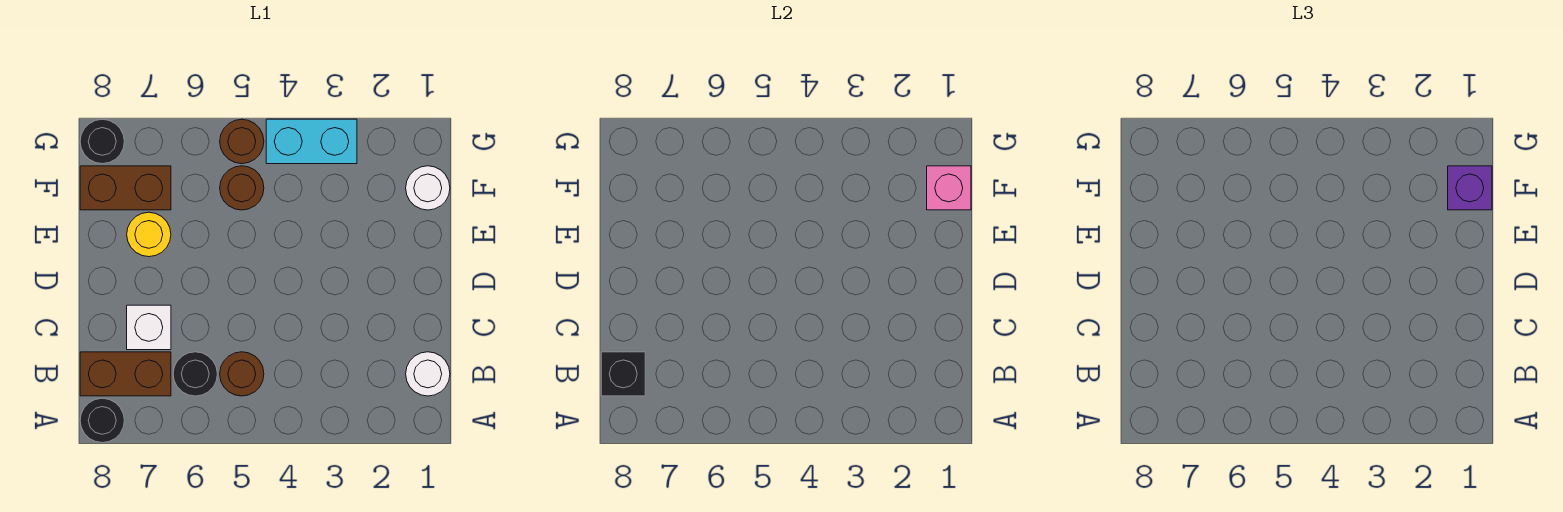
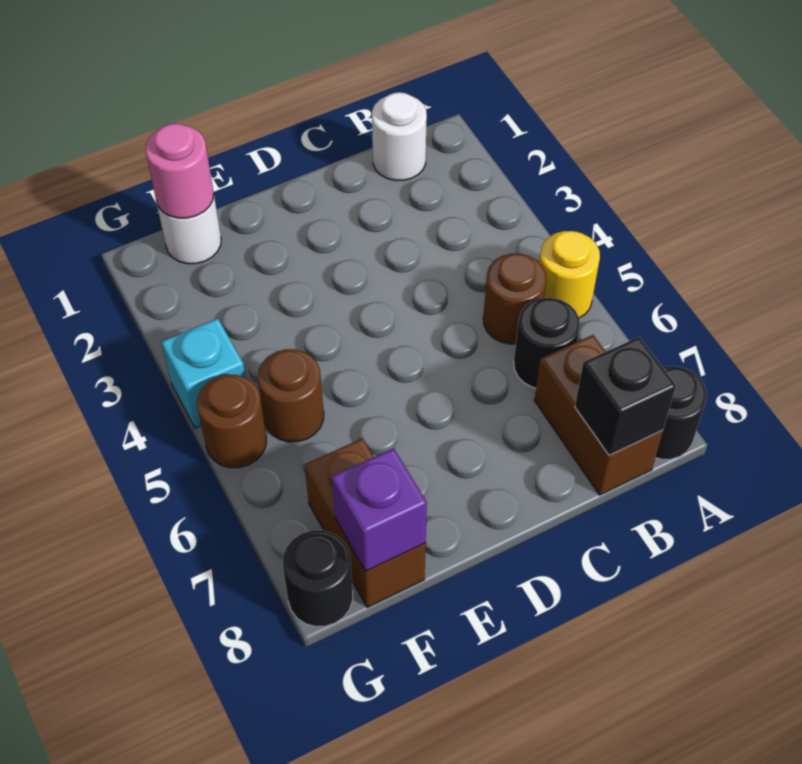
white 1x1 brick [127,305,171,350] -> none
yellow 1x1 round brick [127,212,171,257] -> yellow 1x1 round brick moved to [539,231,600,318]
pink 1x1 brick [927,166,971,210] -> pink 1x1 round brick [145,124,214,218]
purple 1x1 brick [1448,166,1492,210] -> purple 1x1 brick moved to [332,448,427,571]
cyan 1x2 brick [266,119,357,164] -> cyan 1x1 brick [162,318,246,428]

